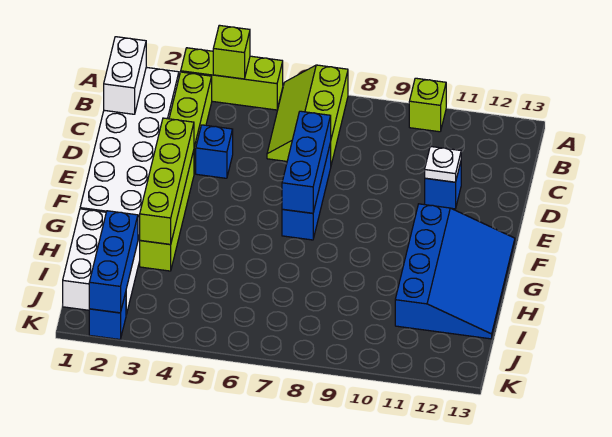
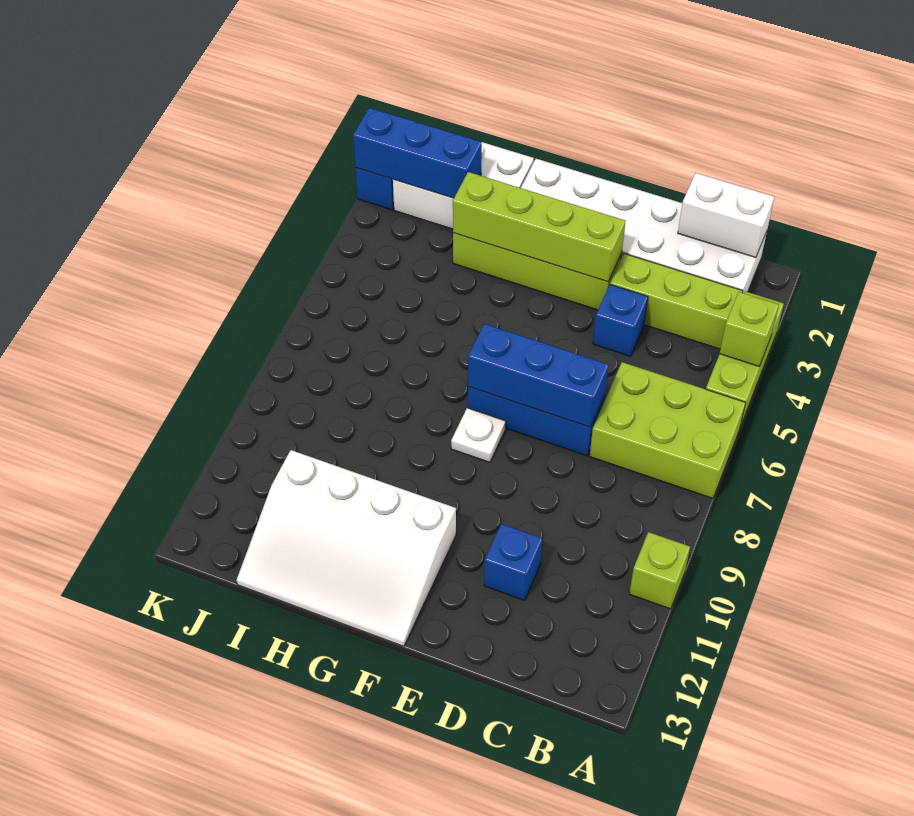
lime 2x3 slope [267,65,348,165] -> lime 2x3 brick [590,362,746,498]
white 1x1 plate [425,146,461,182] -> white 1x1 plate moved to [451,408,506,462]
blue 3x4 slope [395,204,515,339] -> white 3x4 slope [237,450,456,646]

